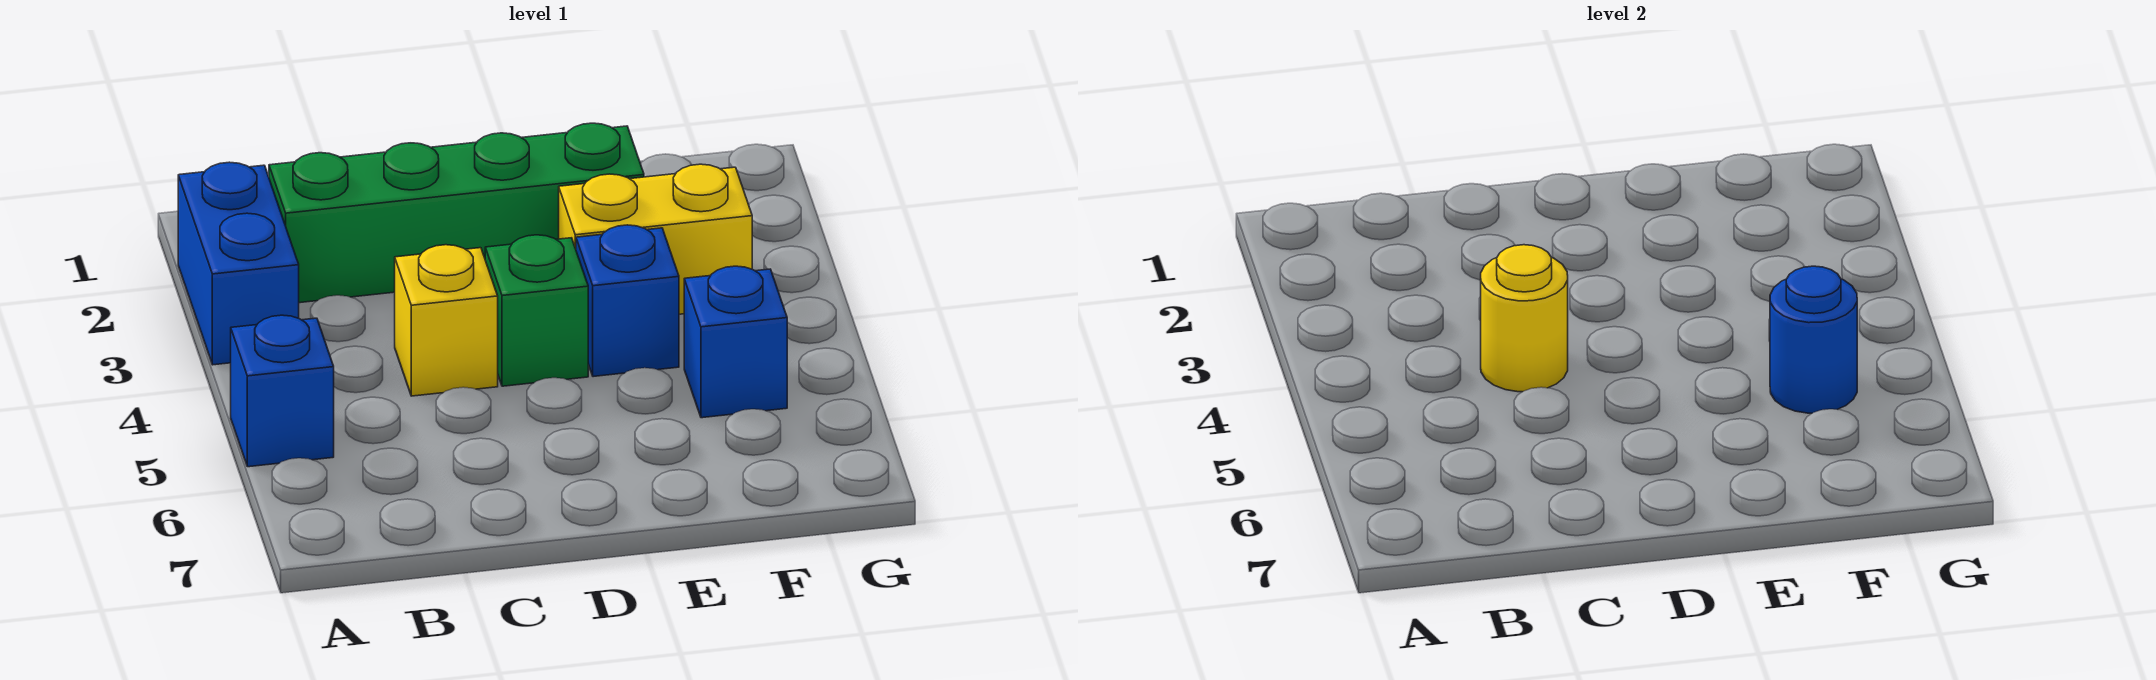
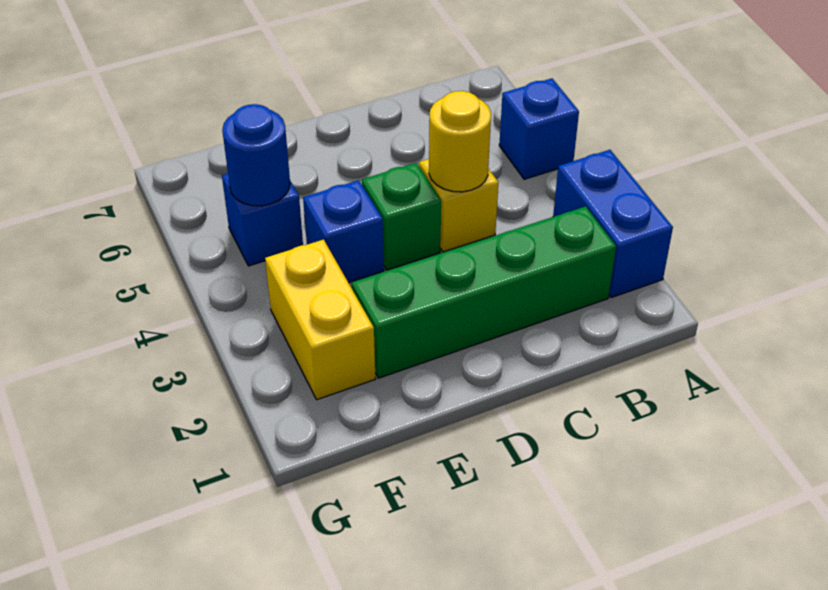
yellow 1x2 brick [559,164,752,314] -> yellow 1x2 brick turned to [265,240,376,400]

